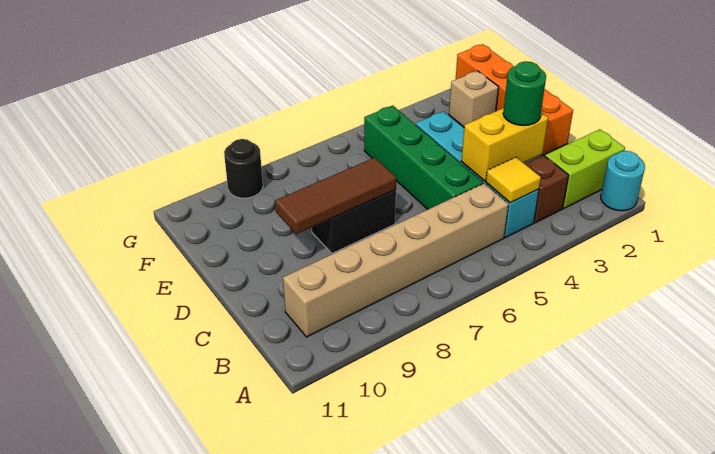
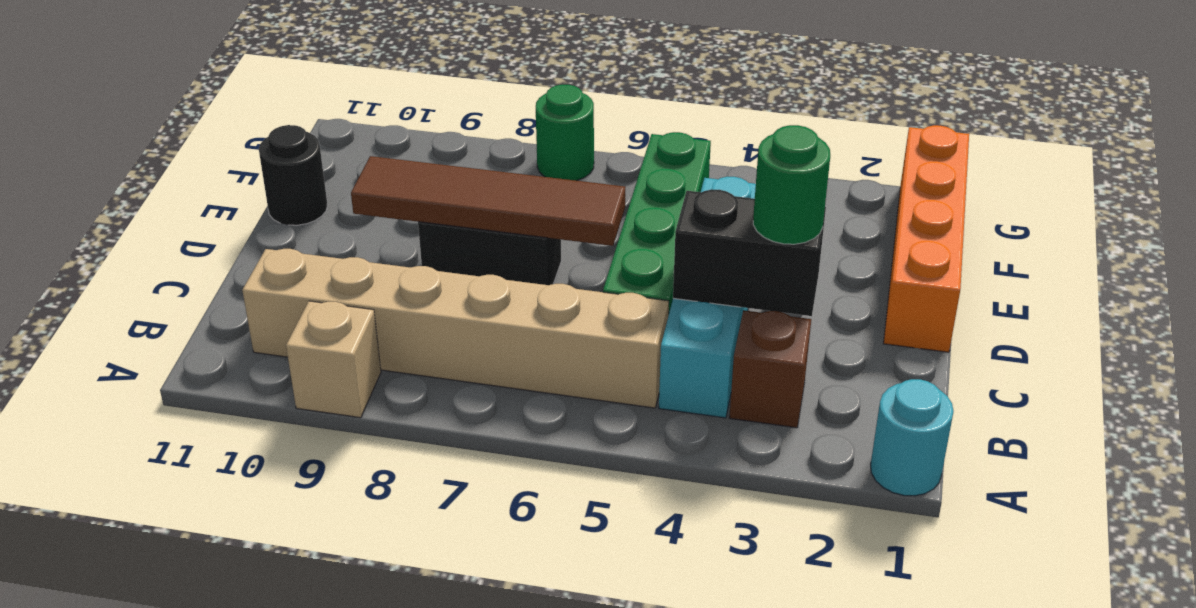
lime 1x2 brick [545,129,625,208] -> none
yellow 1x1 tile [486,157,541,203] -> none
yellow 1x2 brick [461,108,548,181] -> black 1x2 brick [673,190,826,316]
brown 1x3 tile [275,158,396,234] -> brown 1x4 tile [351,156,625,246]
tan 1x1 brick [449,71,499,127] -> tan 1x1 brick moved to [286,301,381,418]
none -> green 1x1 round brick [536,85,594,181]
black 1x1 round brick [224,139,263,198] -> black 1x1 round brick moved to [259,125,328,225]

